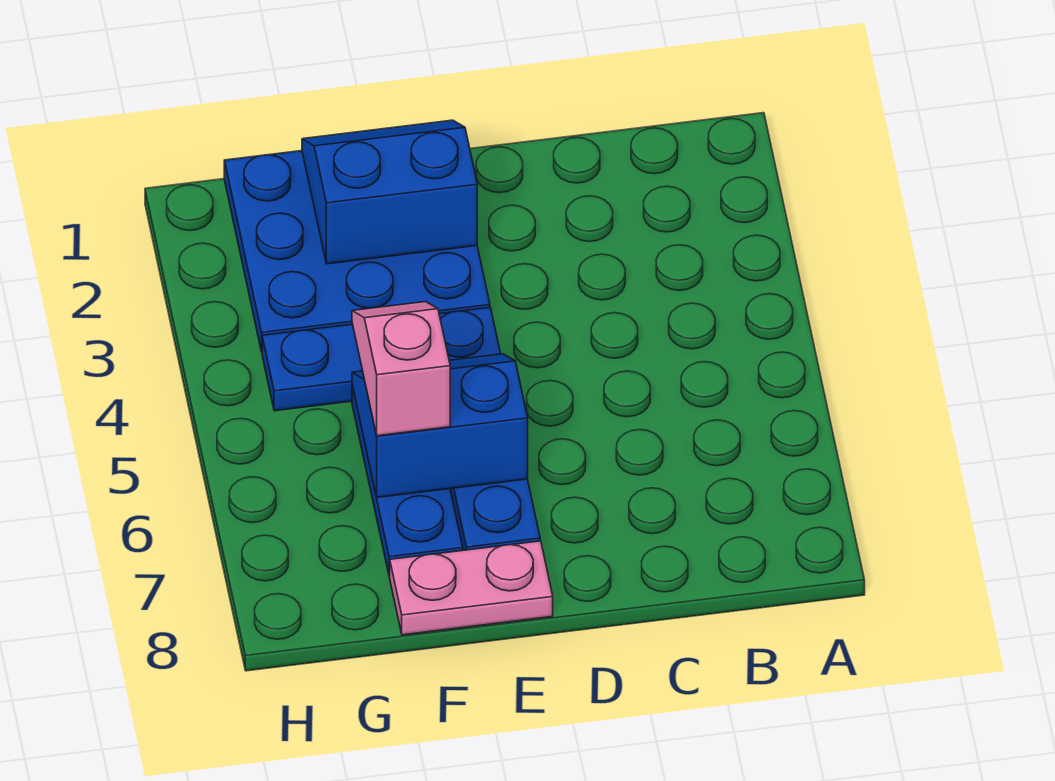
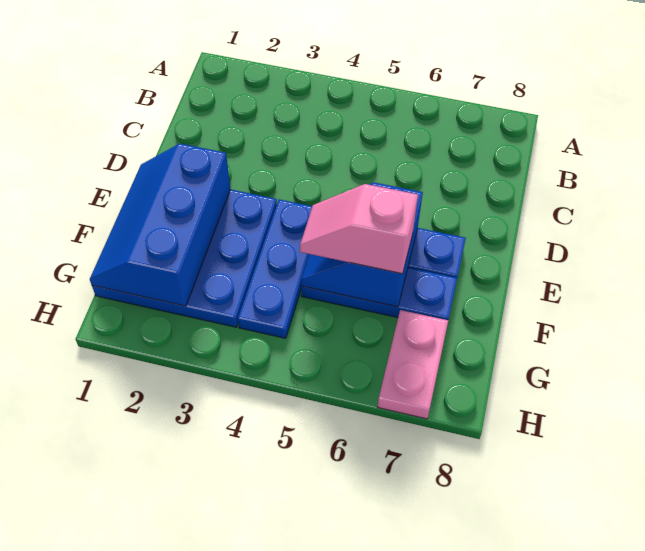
blue 2x2 slope [302,120,477,264] -> blue 2x3 slope [90,144,230,306]
pink 1x2 plate [389,541,553,635] -> pink 1x2 plate moved to [378,310,448,419]

